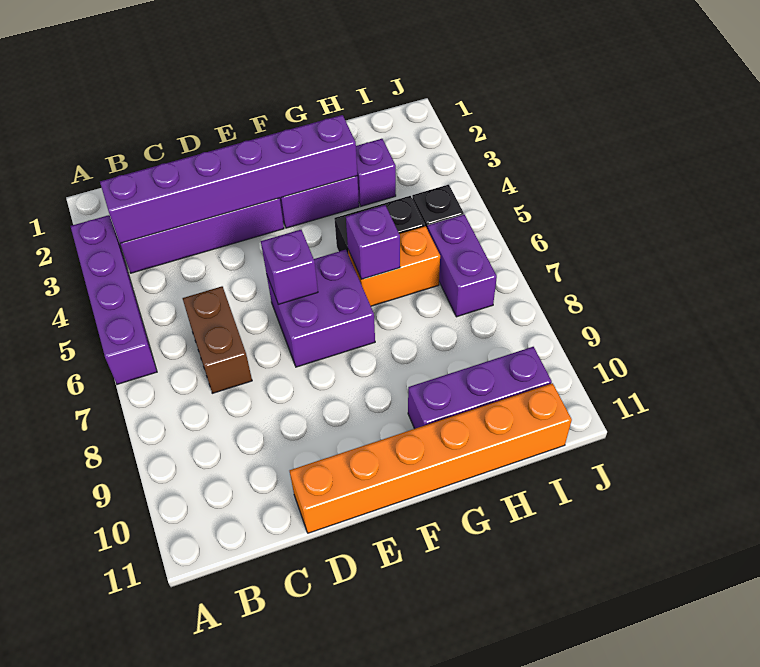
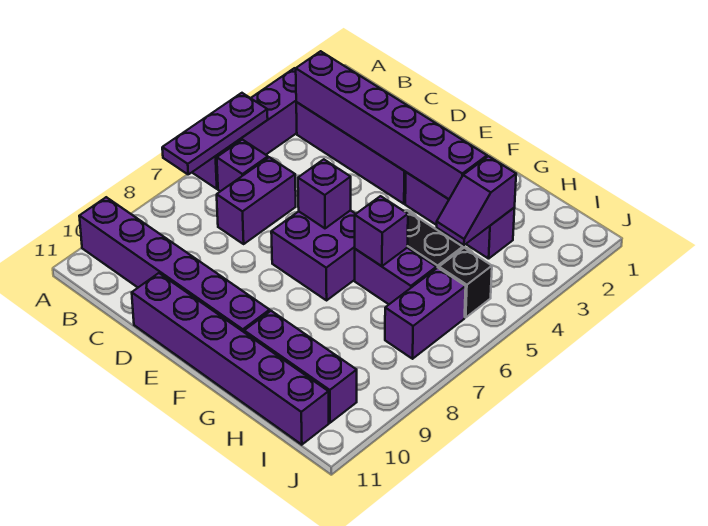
none -> purple 1x3 plate [162,93,268,174]
none -> purple 1x6 brick [79,197,270,332]
none -> purple 1x1 brick [217,140,268,191]
brown 1x2 brick [183,286,252,393] -> purple 1x2 brick [217,157,296,244]
orange 1x6 brick [290,383,572,533] -> purple 1x6 brick [132,273,329,445]
orange 1x2 brick [348,226,440,306] -> purple 1x2 brick [355,248,436,304]
none -> purple 1x2 slope [437,156,516,245]

